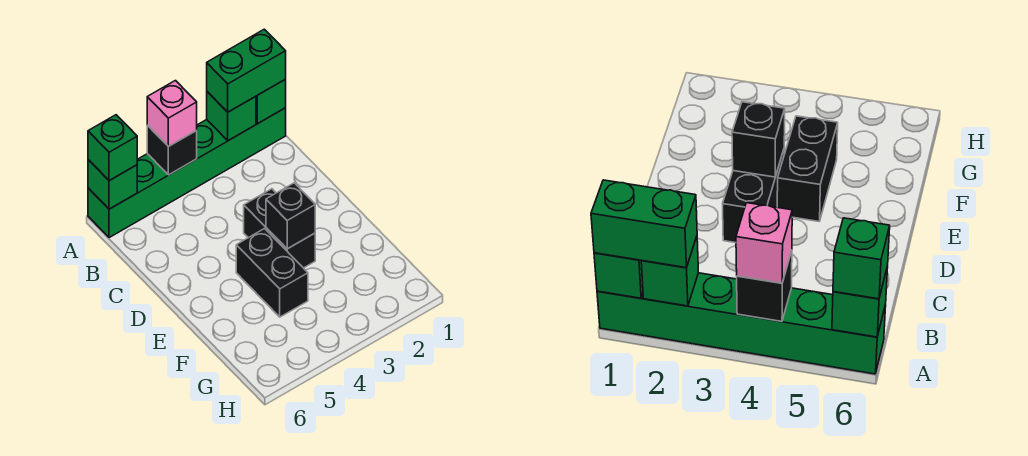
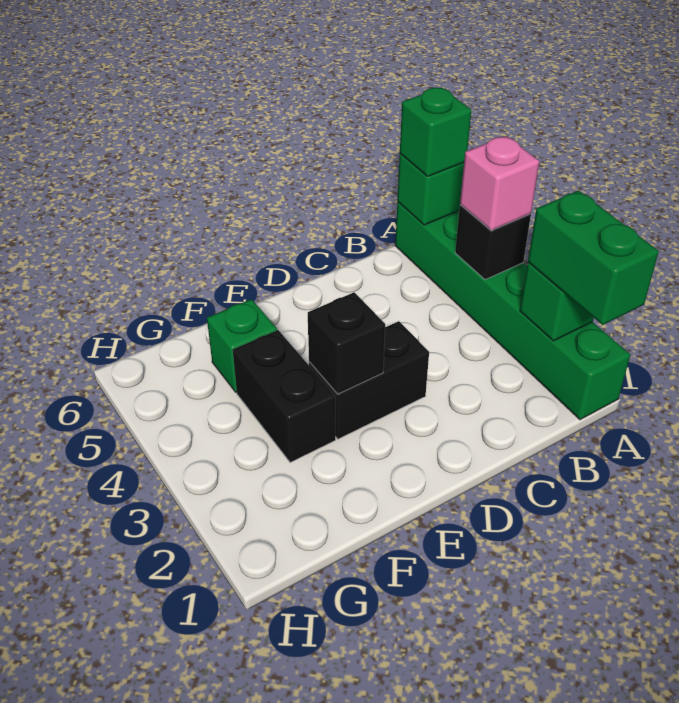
green 1x1 brick [256,79,286,124] -> green 1x1 brick moved to [207,299,277,392]
black 1x2 brick [236,229,308,317] -> black 1x2 brick turned to [233,330,336,462]

